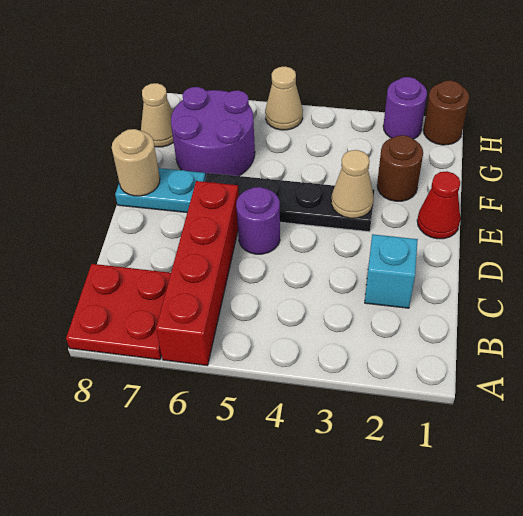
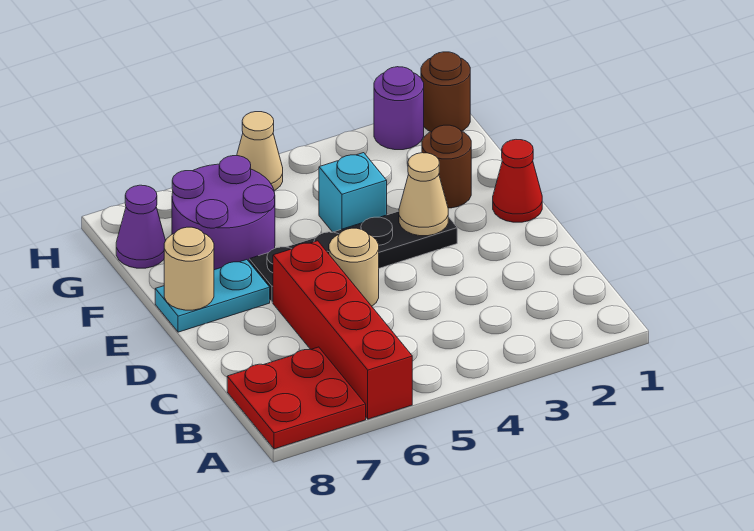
cyan 1x1 brick [365,234,418,308] -> cyan 1x1 brick moved to [319,153,387,232]
purple 1x1 round brick [236,187,280,254] -> tan 1x1 round brick [329,228,379,306]
tan 1x1 cone [141,83,174,147] -> purple 1x1 cone [116,185,166,268]

